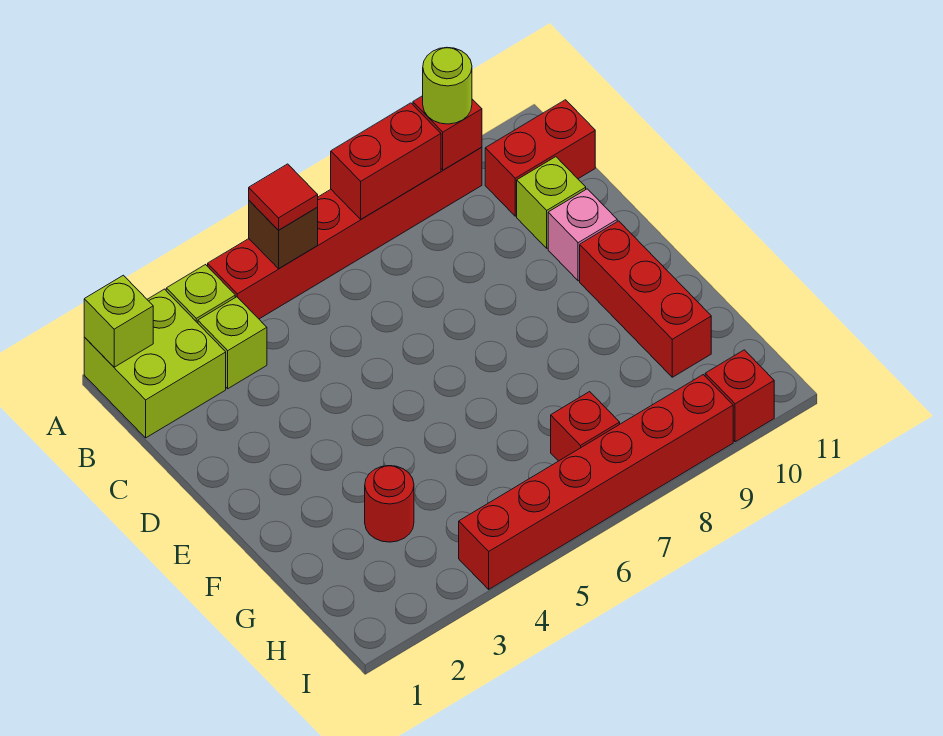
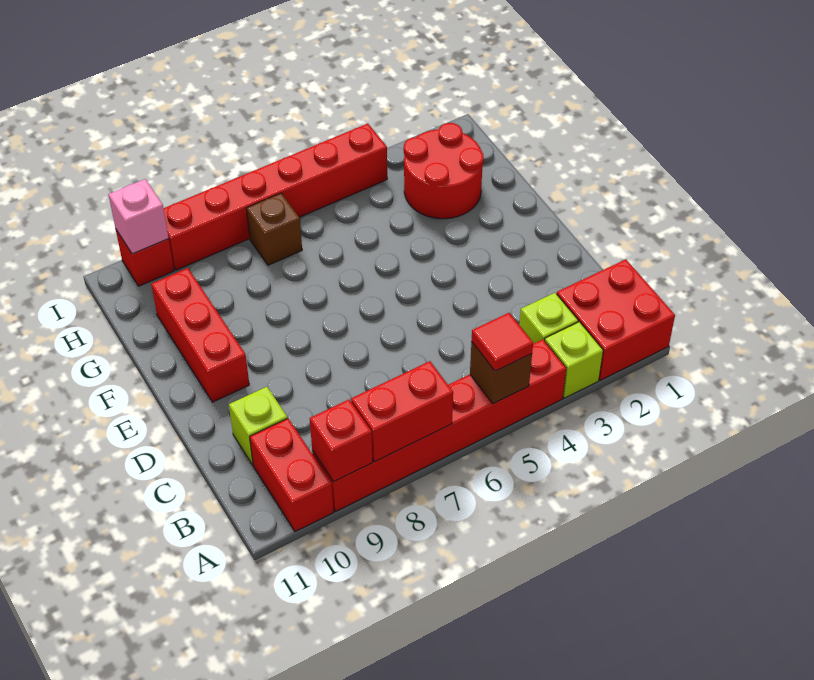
lime 2x2 brick [84,289,226,438] -> red 2x2 brick [557,259,675,380]
lime 1x1 brick [84,275,153,367] -> none
lime 1x1 round brick [423,47,472,124] -> none
red 1x2 brick [485,100,595,216] -> red 1x2 brick turned to [250,419,334,532]
pink 1x1 brick [548,189,617,281] -> pink 1x1 brick moved to [108,179,169,254]
red 1x1 round brick [365,466,414,542] -> red 2x2 round brick [404,123,484,219]
red 1x1 brick [551,392,620,461] -> brown 1x1 brick [246,193,302,265]

